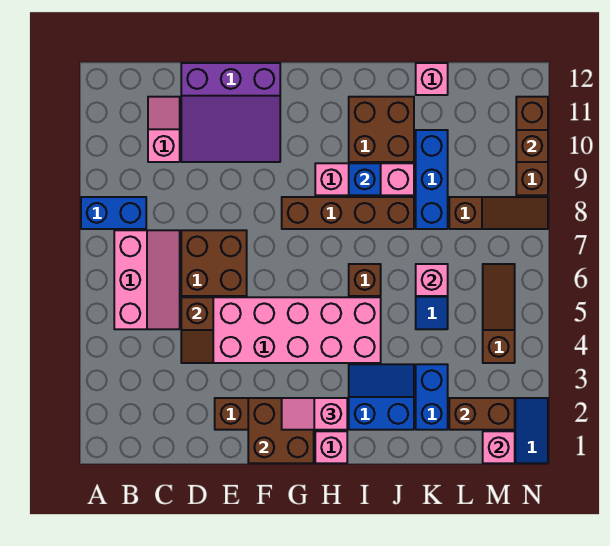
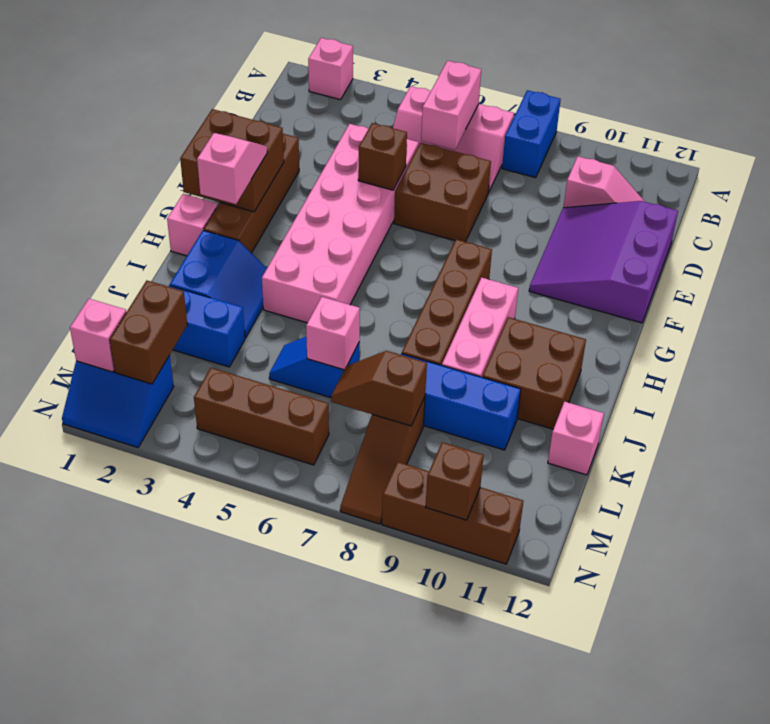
none -> pink 1x1 brick [308,38,353,100]
none -> pink 1x2 brick [421,61,481,150]
brown 1x2 slope [181,297,213,363] -> brown 1x2 slope moved to [331,351,427,426]
brown 1x1 brick [349,264,381,296] -> brown 1x1 brick moved to [358,123,407,190]
blue 1x1 brick [349,163,381,195] -> none
brown 1x3 slope [483,264,515,363] -> brown 1x3 brick [194,368,329,465]

